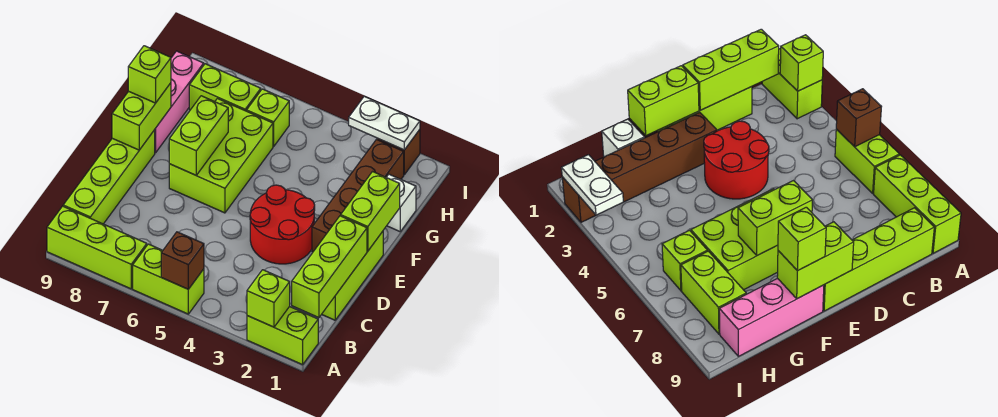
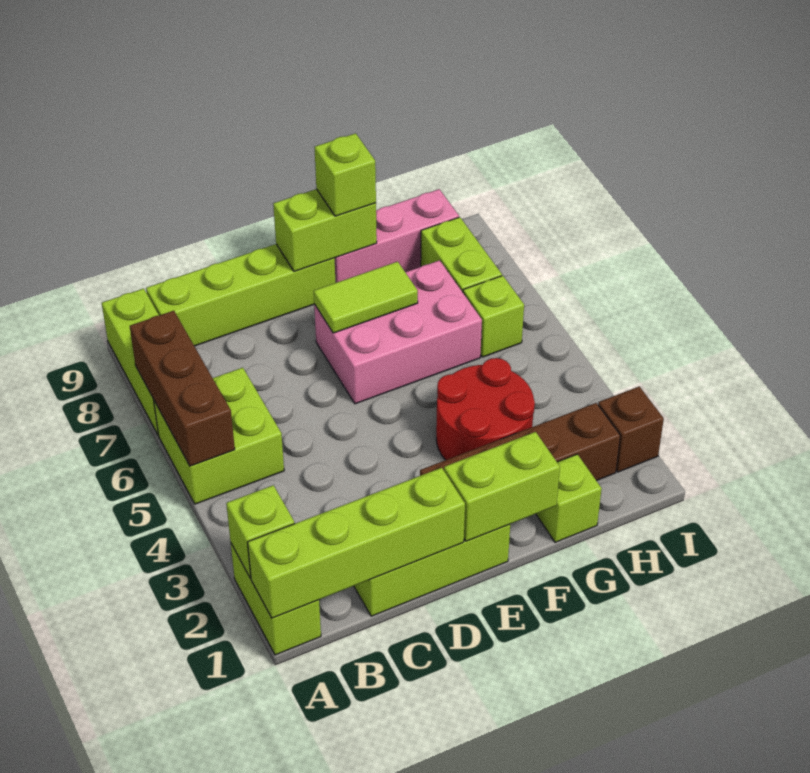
lime 1x2 brick [133,244,204,314] -> lime 2x2 brick [154,368,284,504]
brown 1x1 brick [161,232,204,289] -> brown 1x3 brick [130,311,235,466]
lime 1x3 brick [292,216,367,318] -> lime 1x4 brick [248,468,465,618]
red 2x2 round brick [250,185,315,264] -> red 2x2 round brick moved to [436,358,535,460]
lime 2x3 brick [169,99,273,213] -> pink 2x3 brick [314,260,482,404]
lime 1x2 brick [169,96,228,175] -> lime 1x2 tile [314,262,418,333]
white 1x1 brick [386,174,416,232] -> lime 1x1 brick [536,454,602,542]
white 1x2 plate [349,96,420,150] -> none

